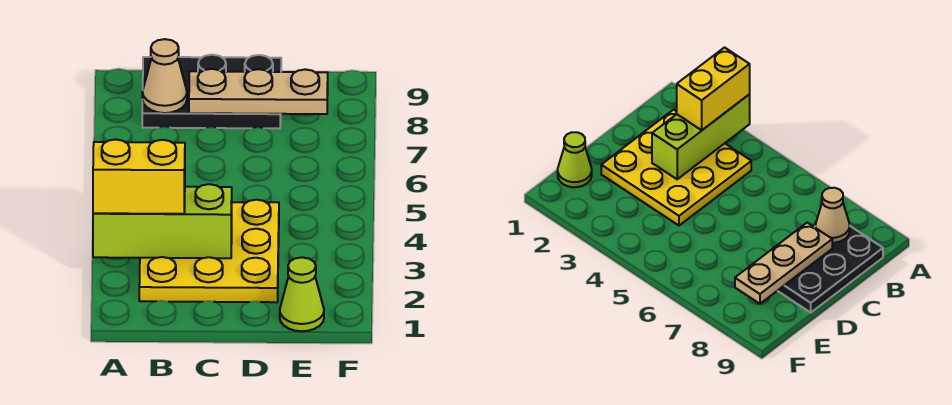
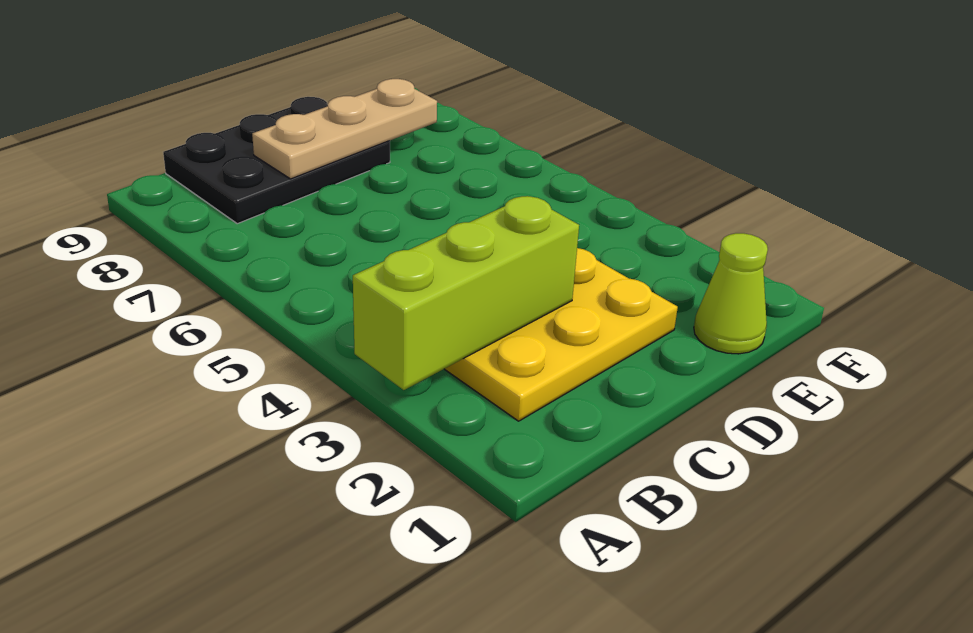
yellow 1x2 brick [93,140,185,214] -> none
tan 1x1 cone [142,39,187,113] -> none

